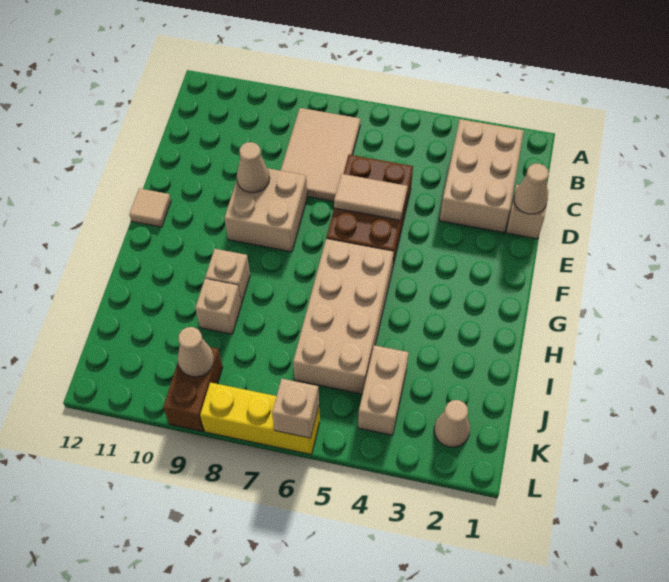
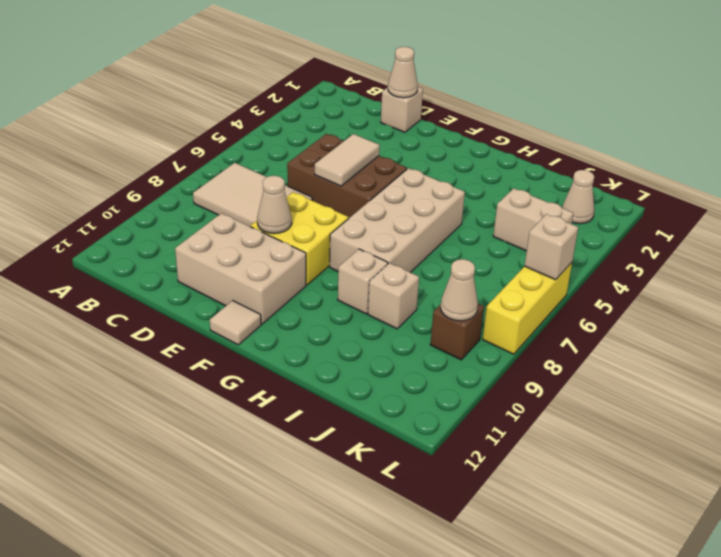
tan 2x3 brick [440,119,524,233] -> tan 2x3 brick moved to [175,213,306,324]
tan 2x2 brick [224,168,307,252] -> yellow 2x2 brick [250,192,349,285]
tan 2x4 brick [293,239,394,394] -> tan 2x4 brick turned to [330,168,465,273]
brown 1x2 brick [163,347,223,432] -> brown 1x1 brick [430,304,484,360]

